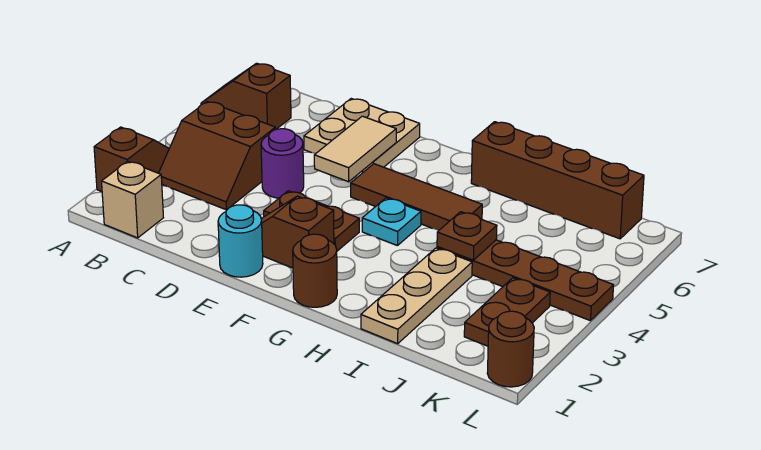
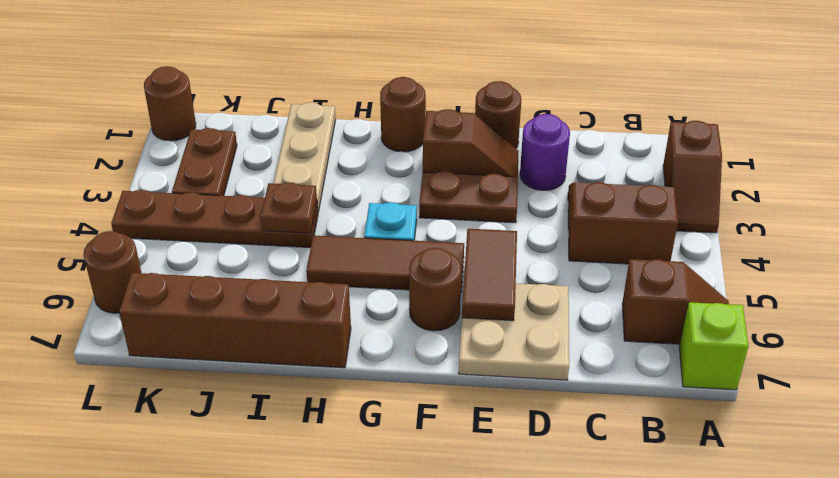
none -> lime 1x1 brick [679,302,748,390]
tan 1x1 brick [102,161,163,238] -> none
purple 1x1 round brick [261,129,304,198] -> purple 1x1 round brick moved to [520,114,570,190]
cyan 1x1 round brick [218,205,263,277] -> brown 1x1 round brick [475,81,521,148]
tan 1x2 tile [314,116,396,182] -> brown 1x2 tile [462,229,517,321]
none -> brown 1x1 round brick [409,248,461,331]
none -> brown 1x1 round brick [84,231,141,313]

